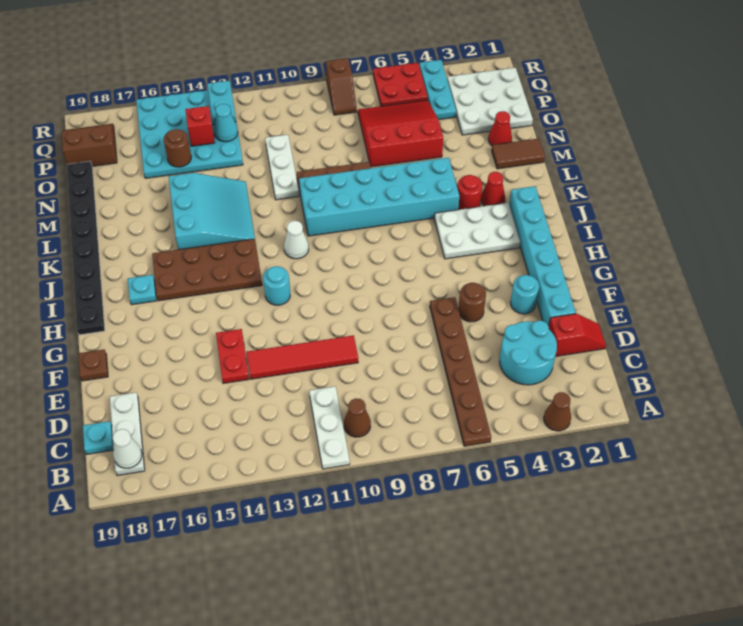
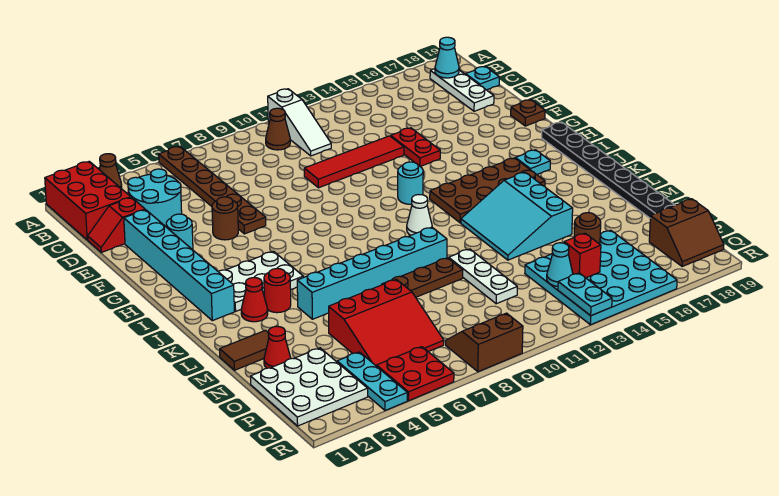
none -> red 2x3 brick [45,161,131,240]
white 1x3 plate [309,386,350,469] -> white 1x3 slope [268,89,331,156]
white 1x1 cone [113,429,142,468] -> cyan 1x1 cone [435,37,459,78]
cyan 2x6 brick [299,158,459,236] -> cyan 1x6 brick [297,227,447,319]
brown 1x2 slope [326,58,357,115] -> brown 2x2 slope [446,313,523,372]

